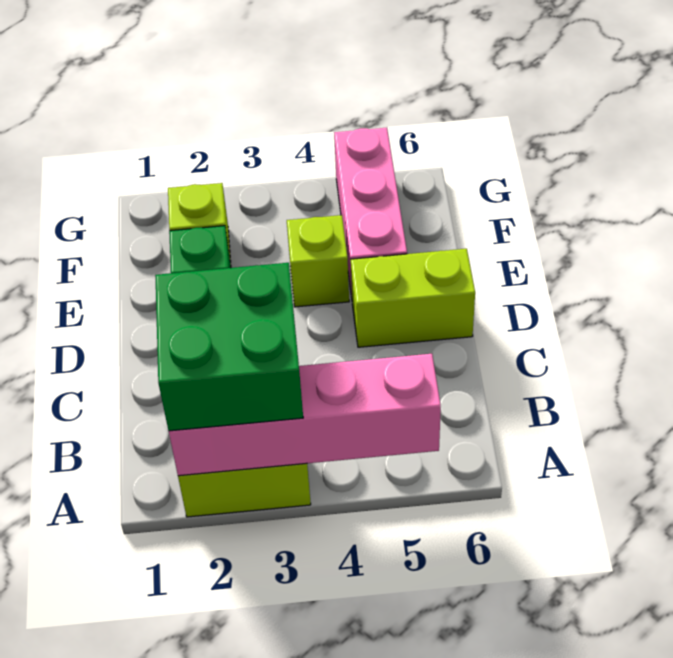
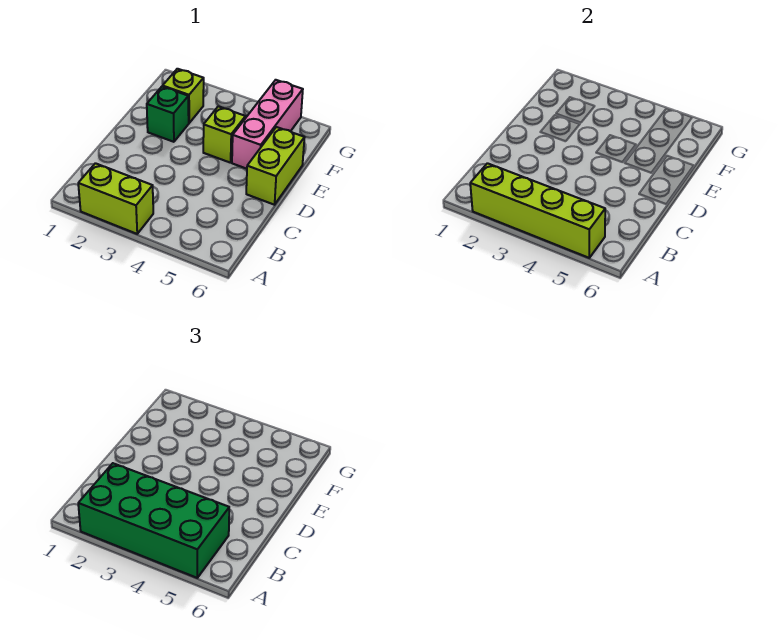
pink 1x4 brick [169,354,441,476] -> lime 1x4 brick [470,163,605,258]
green 2x2 brick [155,263,303,431] -> green 2x4 brick [78,463,229,578]
lime 1x2 brick [351,249,475,347] -> lime 1x2 brick turned to [246,127,305,205]

